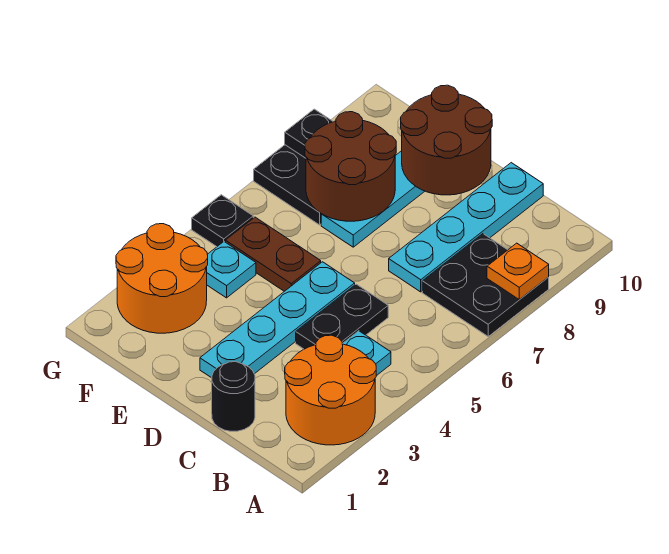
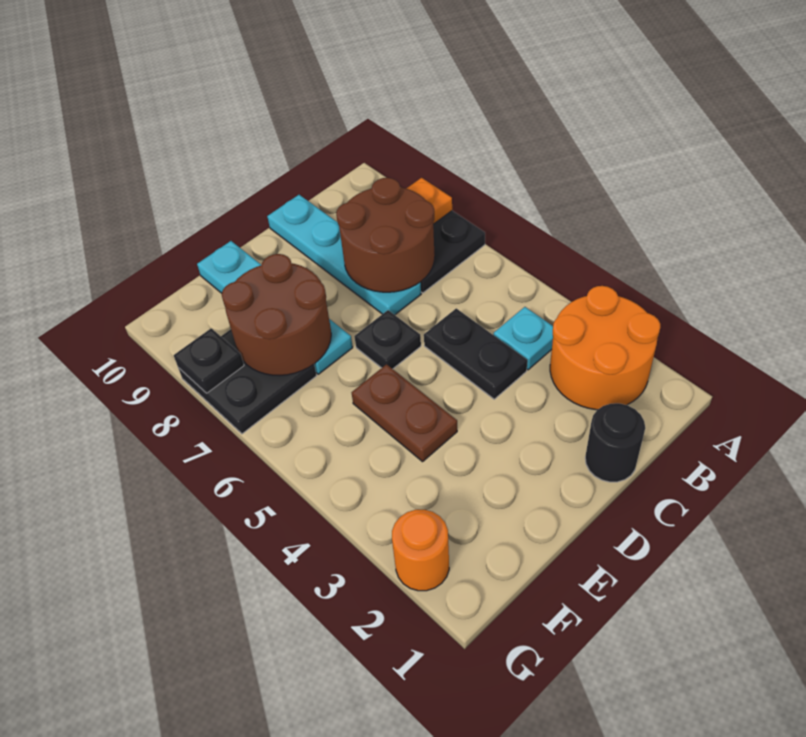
cyan 1x4 plate [200,262,355,378] -> none
brown 2x2 round brick [401,85,492,195] -> brown 2x2 round brick moved to [336,178,435,292]
brown 1x2 plate [225,217,321,291] -> brown 1x2 plate turned to [352,364,457,462]
orange 2x2 round brick [116,224,208,333] -> orange 1x1 round brick [392,510,449,591]
cyan 1x1 plate [206,242,256,298] -> none
black 1x1 plate [192,195,253,247] -> black 1x1 plate moved to [354,310,421,369]

